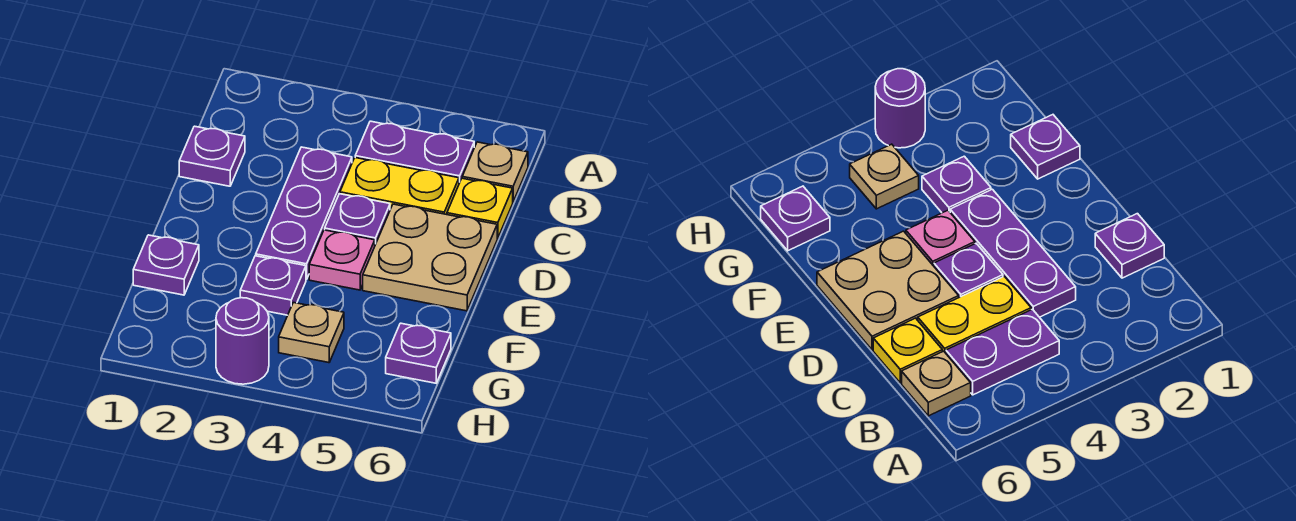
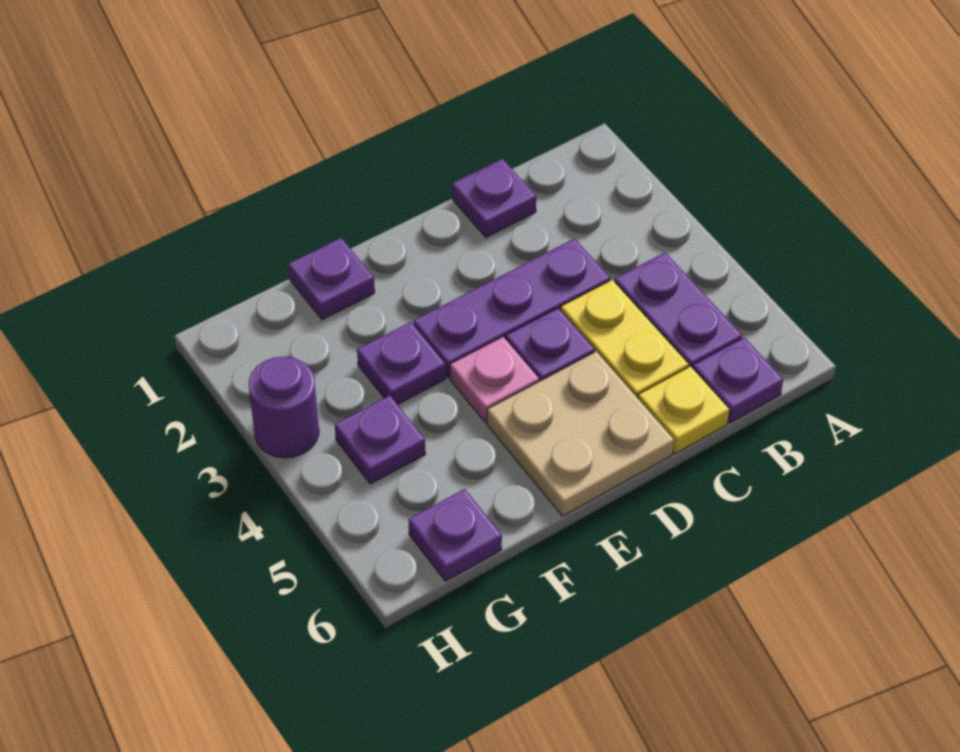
tan 1x1 plate [462,142,528,201] -> purple 1x1 plate [693,337,783,423]
tan 1x1 plate [279,302,344,363] -> purple 1x1 plate [335,396,426,484]

